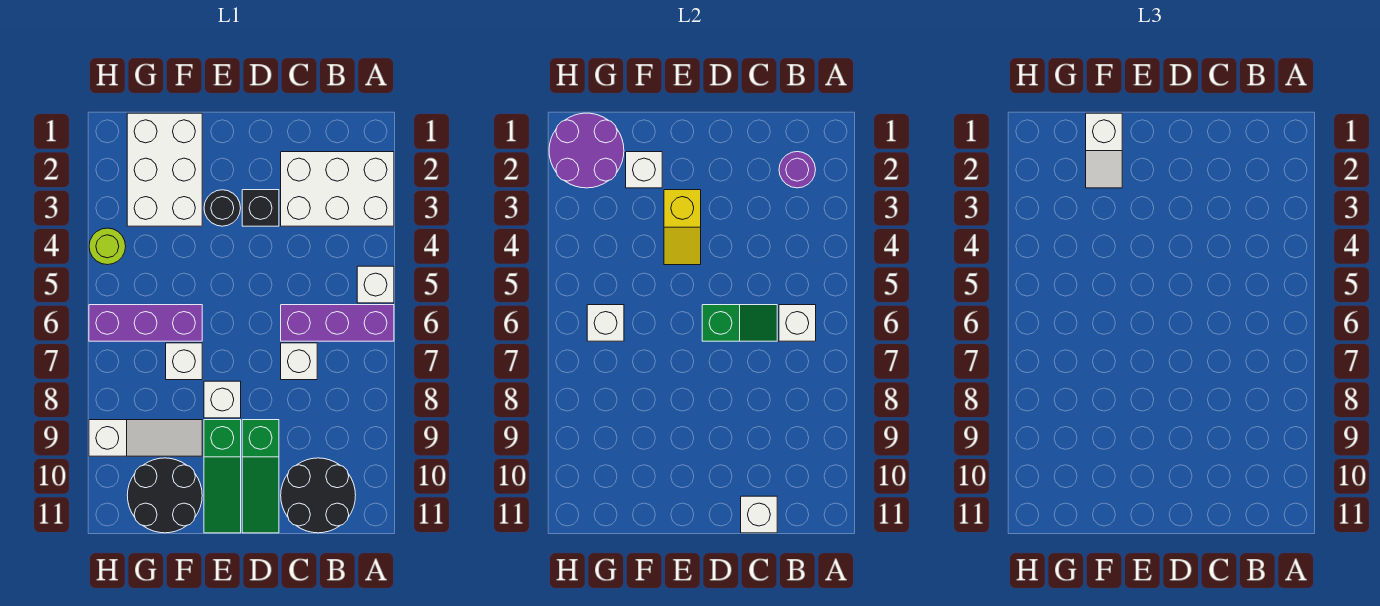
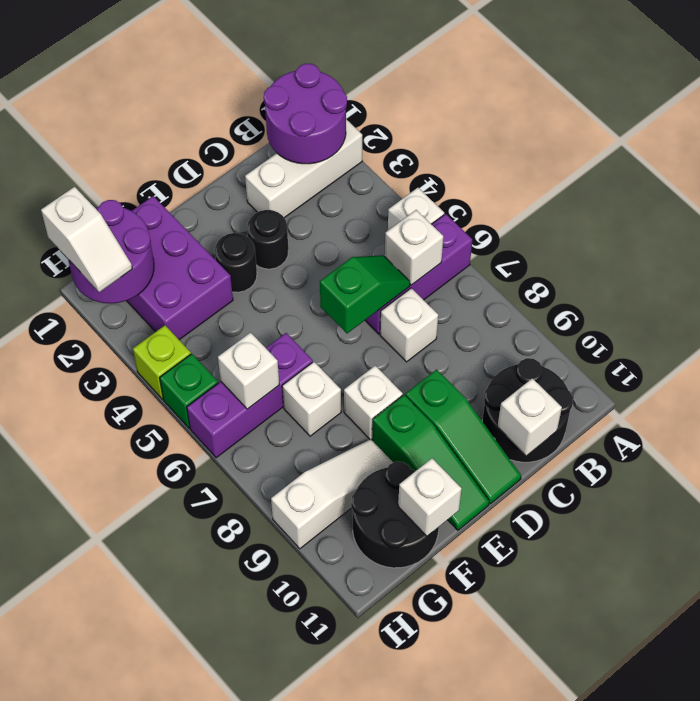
white 2x3 brick [281,152,394,226] -> white 1x3 brick [245,119,362,218]
purple 1x1 round brick [779,152,816,188] -> purple 2x2 round brick [264,64,347,164]
black 1x1 brick [242,190,279,226] -> black 1x1 round brick [247,210,288,269]
yellow 1x2 slope [664,190,701,265] -> none
white 2x3 brick [127,113,202,226] -> purple 2x3 brick [127,196,233,340]
white 1x2 slope [1086,113,1122,188] -> white 1x2 slope moved to [41,187,132,292]
white 1x1 brick [626,152,662,188] -> white 1x1 brick moved to [398,458,462,536]
lime 1x1 round brick [89,228,126,265] -> lime 1x1 brick [133,325,191,399]
none -> green 1x1 brick [160,354,218,428]

